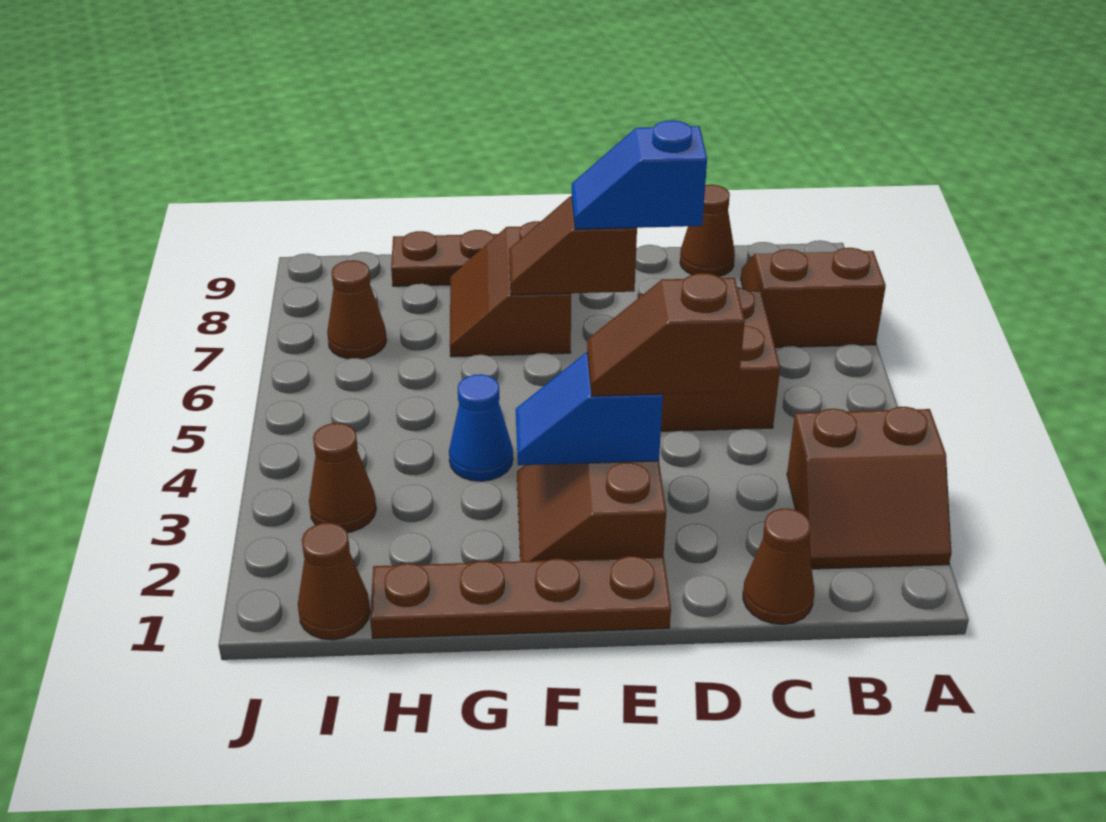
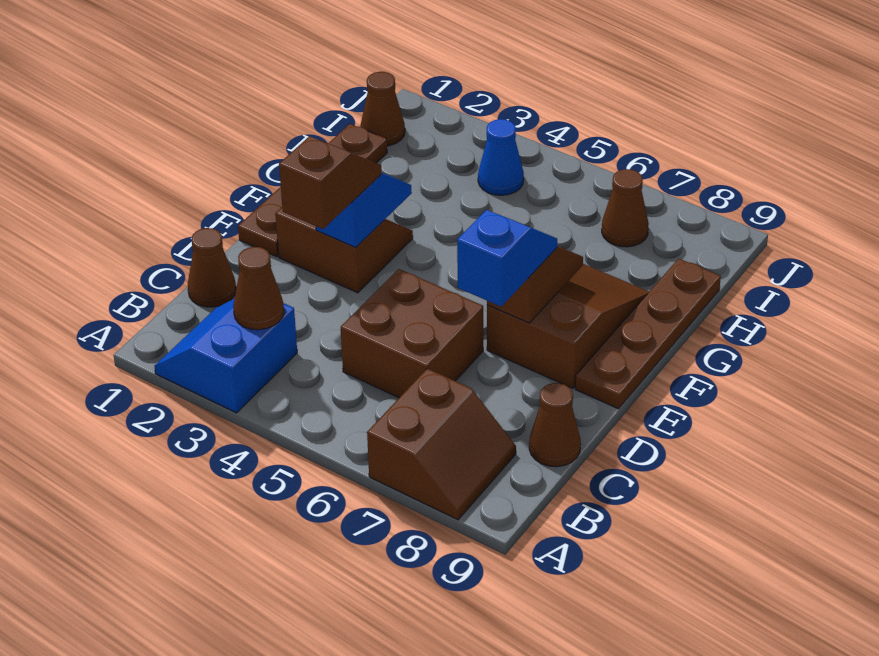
brown 2x2 slope [787,407,951,569] -> blue 2x2 slope [155,299,297,413]
brown 2x2 slope [450,221,571,357] -> brown 2x3 slope [487,264,649,388]
blue 1x1 cone [449,374,513,481] -> blue 1x1 cone moved to [478,119,524,195]
brown 1x1 cone [309,423,376,532] -> brown 1x1 cone moved to [233,247,284,330]

